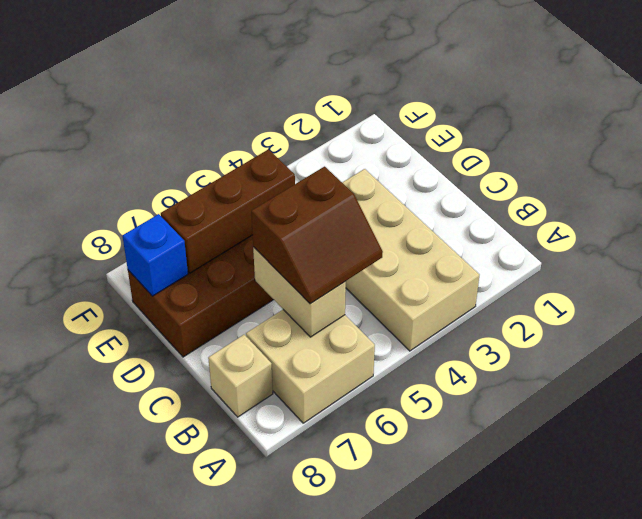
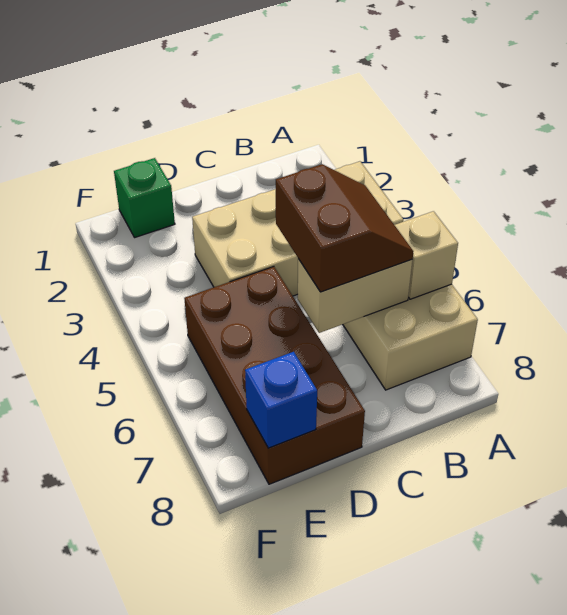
tan 1x1 brick [208,335,273,417] -> tan 1x1 brick moved to [395,211,458,299]
none -> green 1x1 brick [114,158,175,238]
brown 1x3 brick [161,149,295,273] -> none

